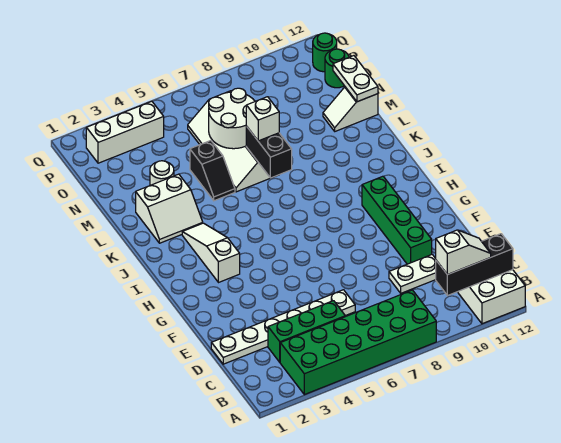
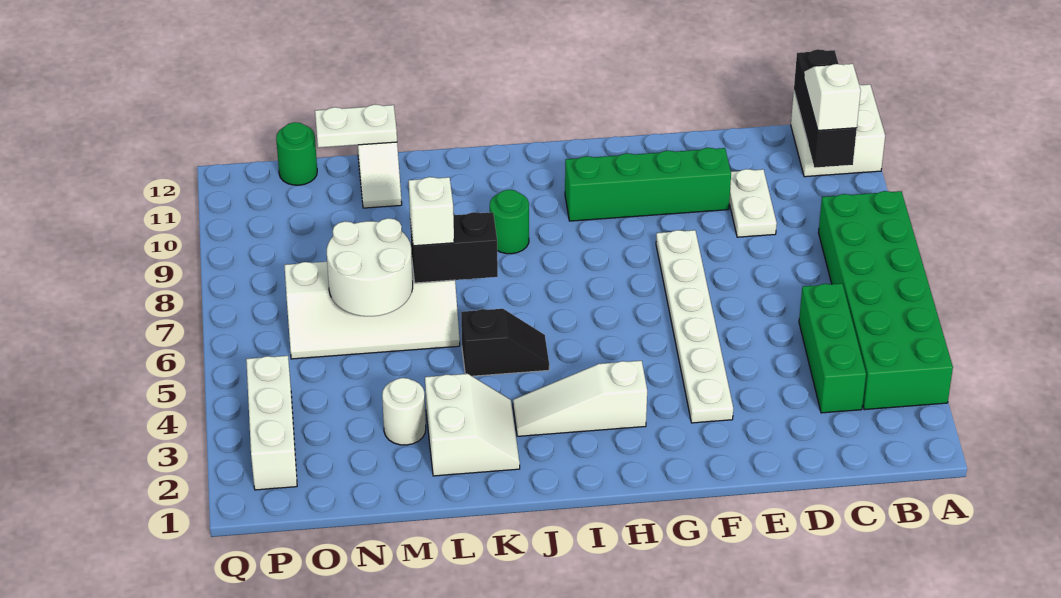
white 1x6 plate [211,290,355,364] -> white 1x6 plate moved to [656,230,733,423]
black 1x2 slope [190,141,235,201] -> black 1x2 slope moved to [461,309,549,376]
green 1x1 round brick [313,33,337,72] -> green 1x1 round brick moved to [490,190,529,254]

